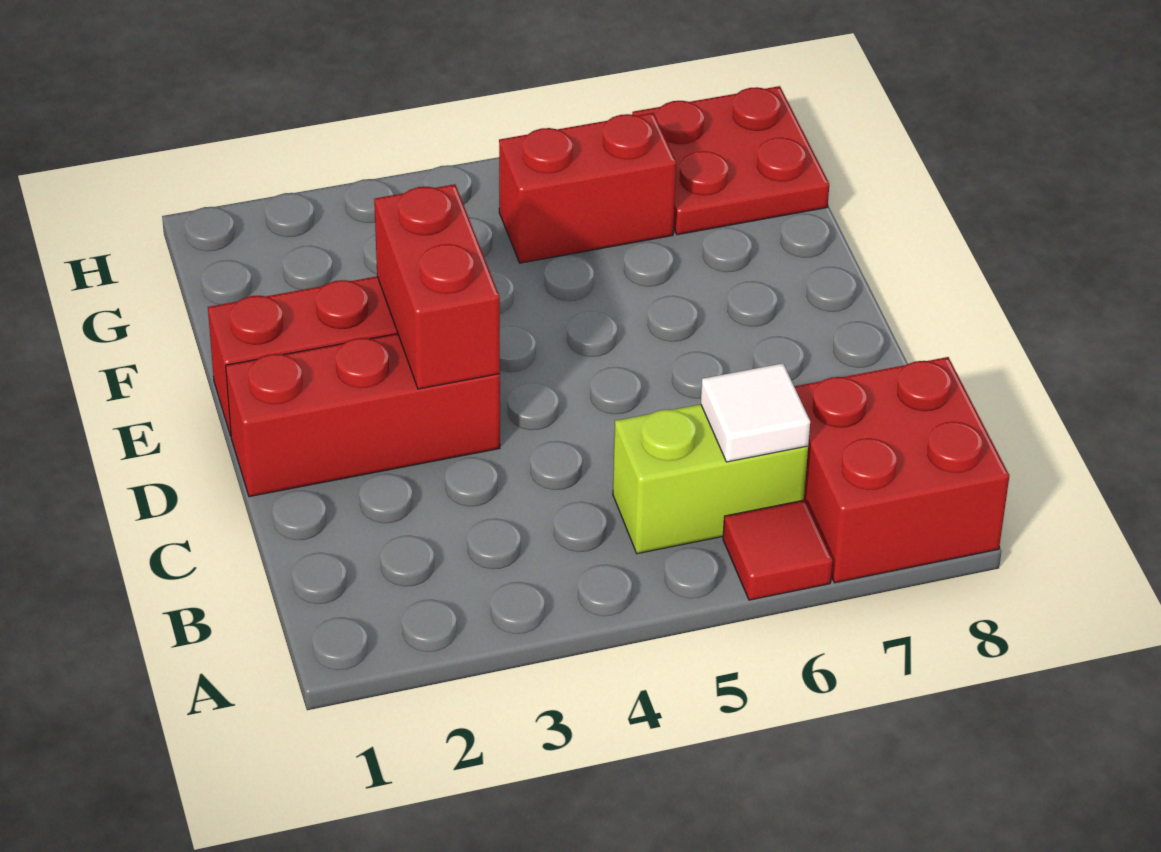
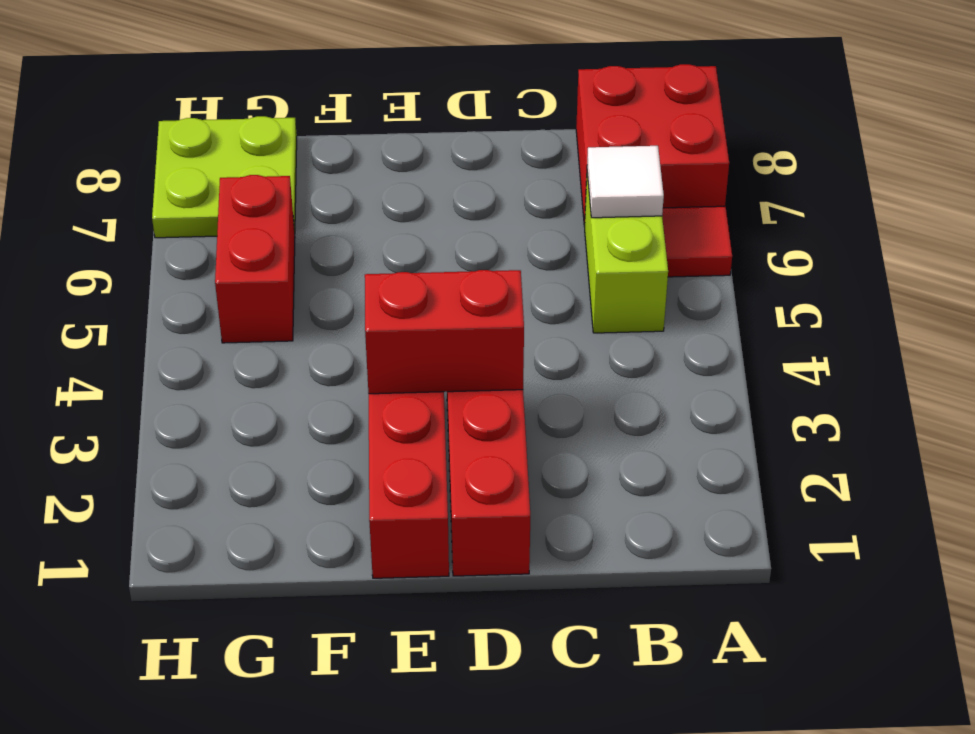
red 2x2 plate [632,86,829,235] -> lime 2x2 plate [152,116,297,238]

